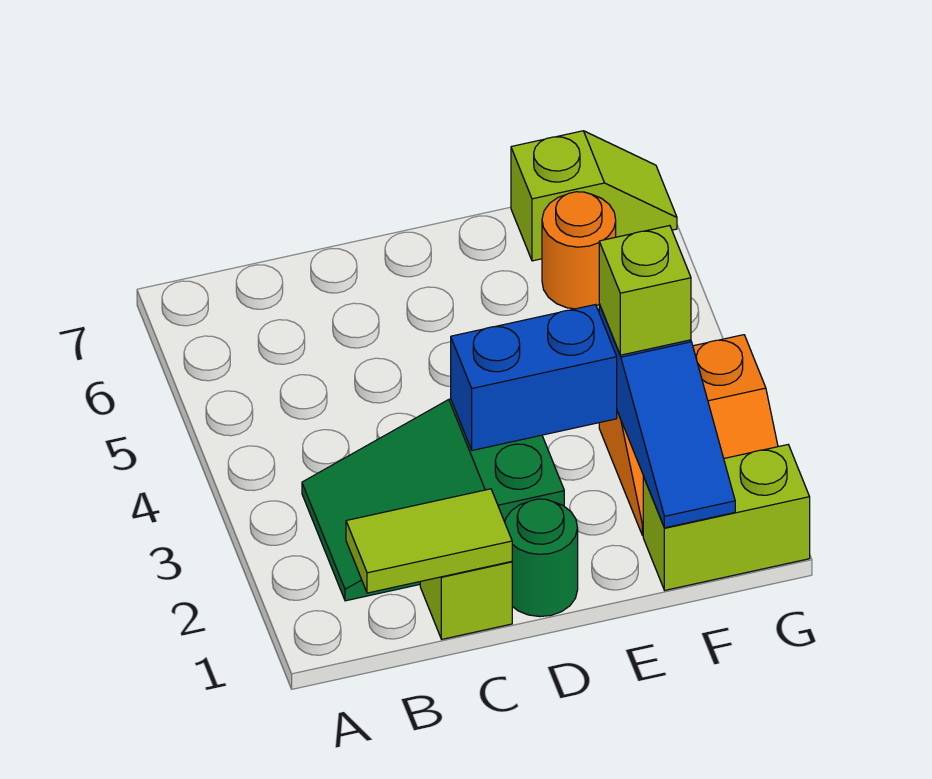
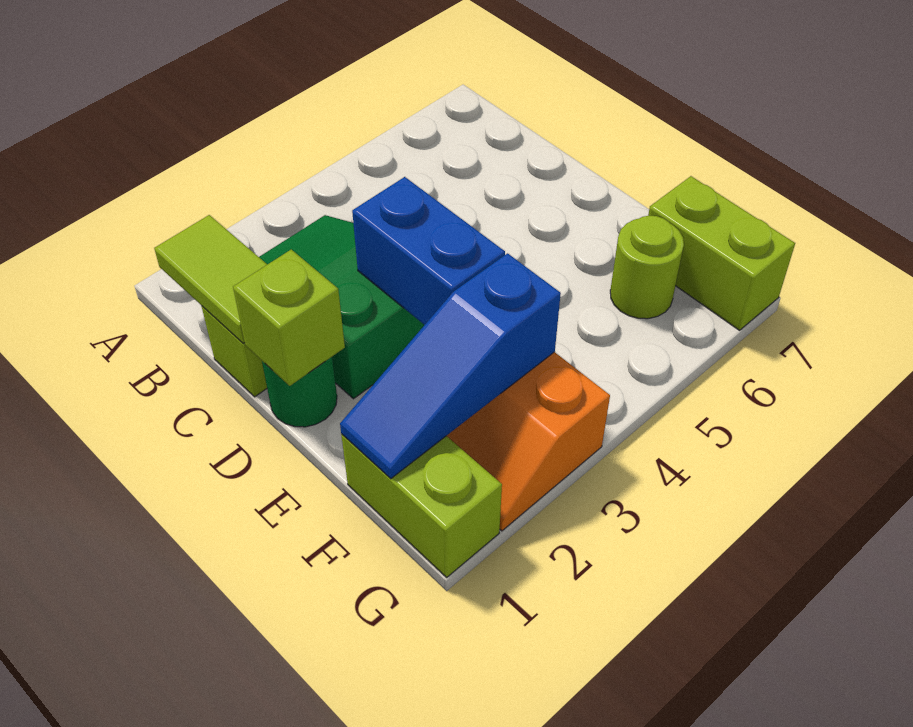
lime 1x1 brick [599,226,691,355] -> lime 1x1 brick moved to [233,249,345,386]
orange 1x1 round brick [542,192,616,309] -> lime 1x1 round brick [610,216,684,319]
lime 1x2 slope [511,131,677,261] -> lime 1x2 brick [648,176,795,330]

